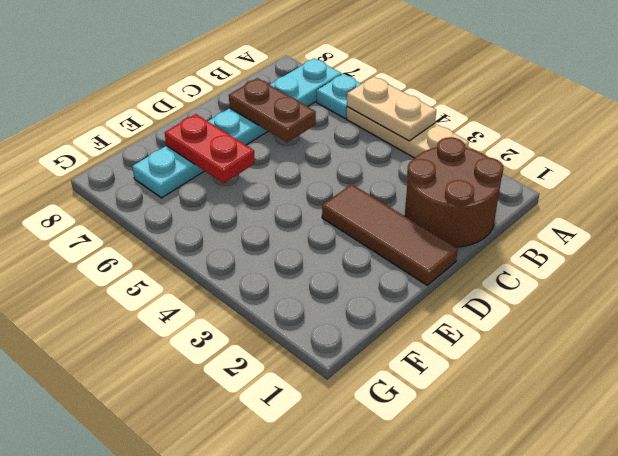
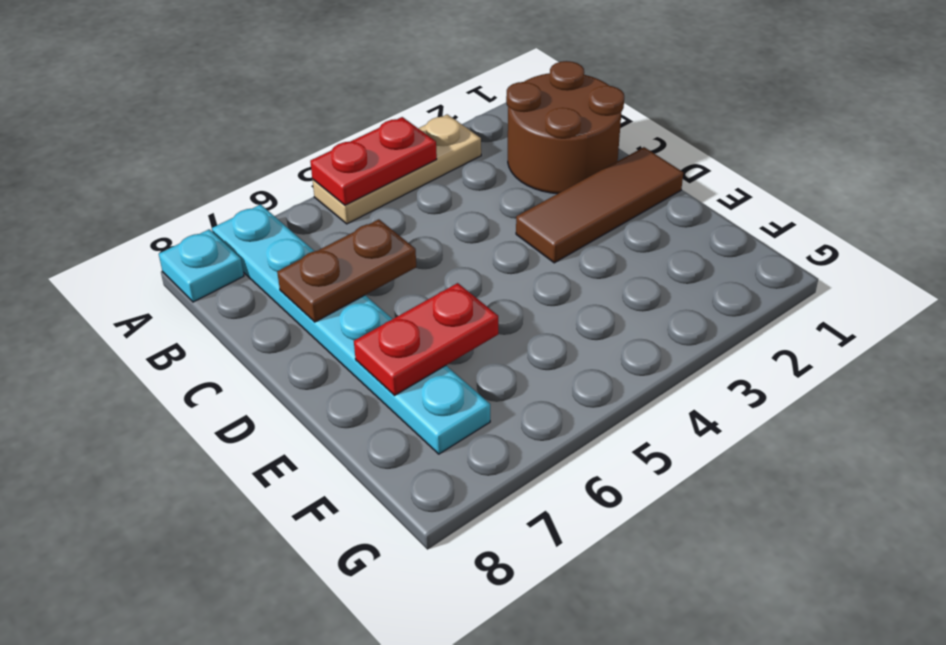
tan 1x2 plate [347,77,436,141] -> red 1x2 plate [310,117,437,205]
cyan 1x1 plate [317,74,361,118] -> cyan 1x1 plate moved to [159,229,244,302]

